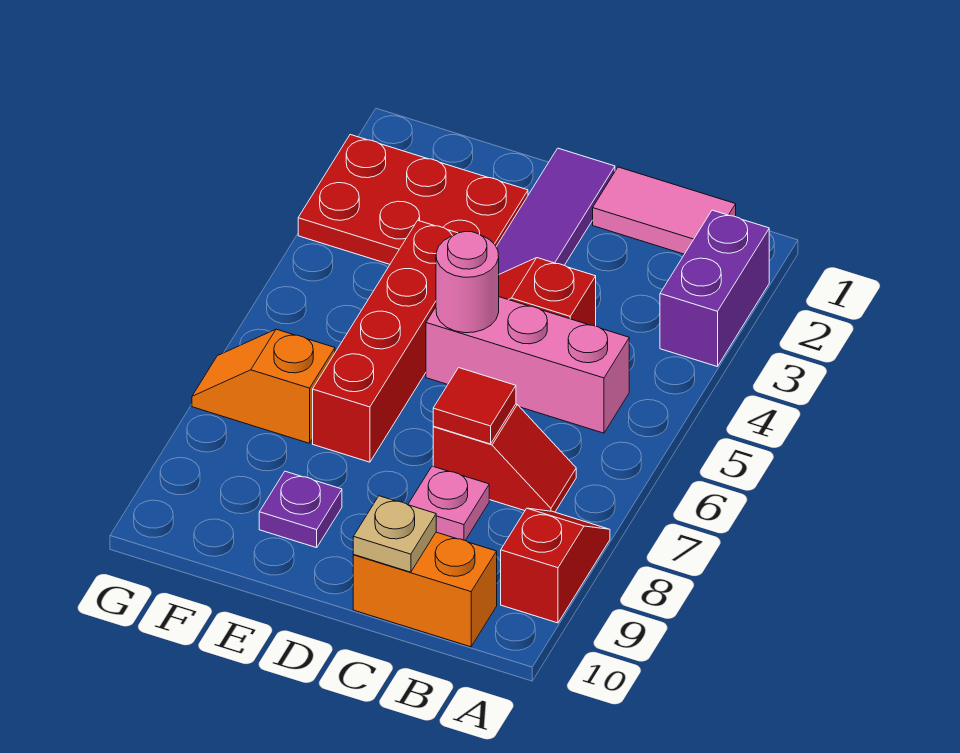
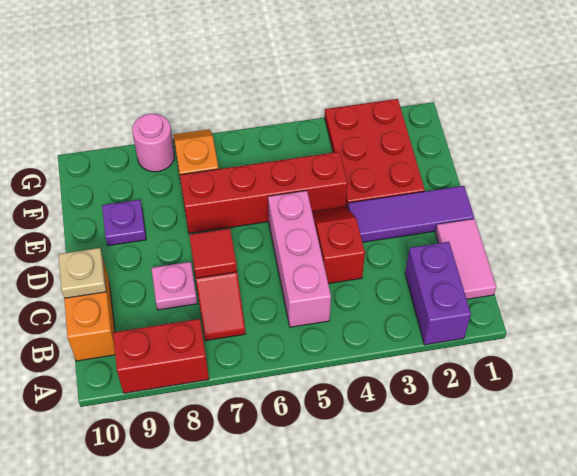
purple 1x2 brick [660,210,769,367] -> purple 1x2 brick turned to [405,242,471,345]
red 1x2 slope [501,508,610,623] -> red 1x2 brick [113,319,209,393]
pink 1x1 round brick [436,232,499,333] -> pink 1x1 round brick moved to [132,114,174,172]

